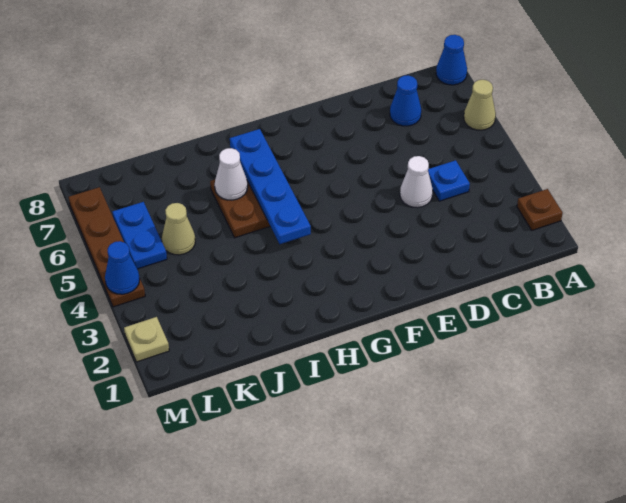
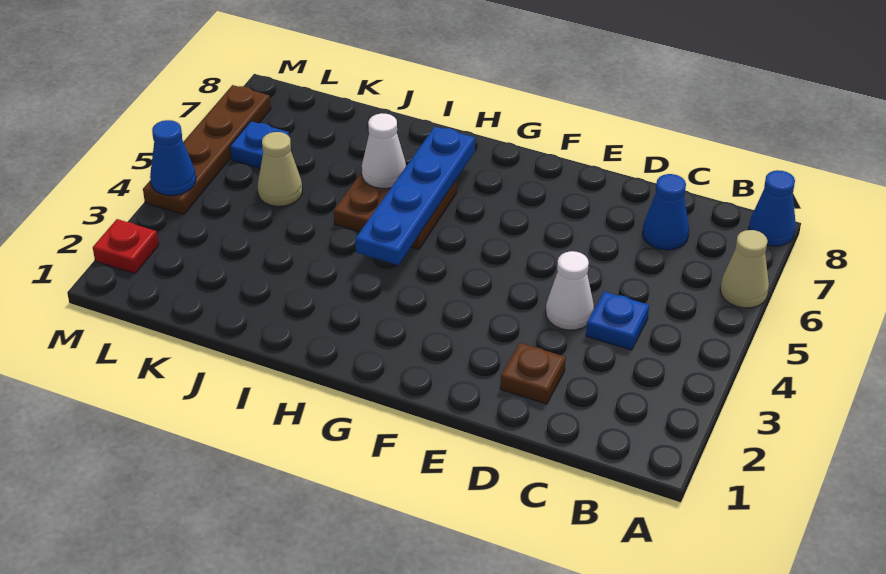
brown 1x1 plate [517,189,563,230] -> brown 1x1 plate moved to [500,343,566,404]
blue 1x2 plate [112,202,167,269] -> blue 1x1 plate [230,121,289,168]
tan 1x1 plate [124,317,169,362] -> red 1x1 plate [93,219,159,274]

